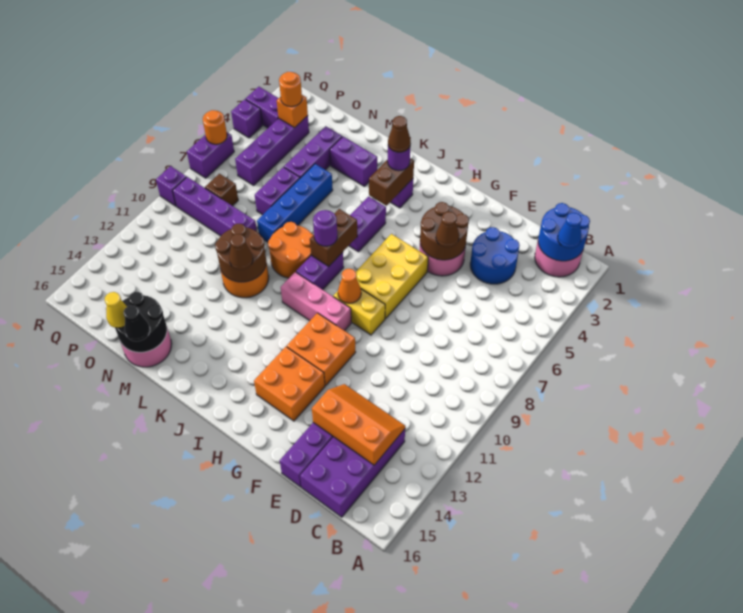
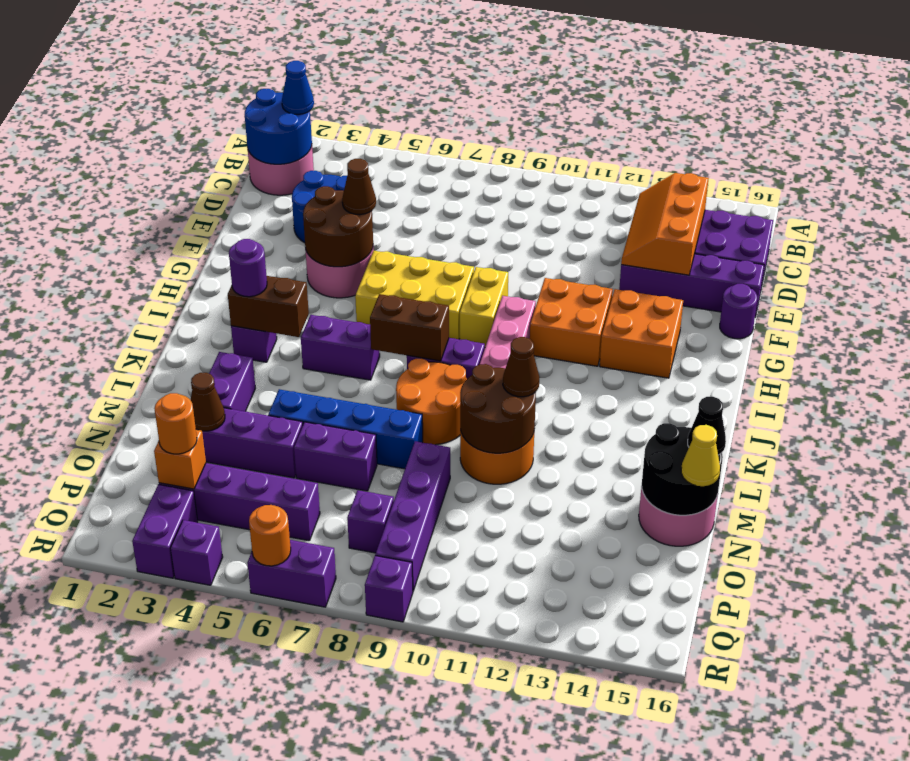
orange 1x1 cone [338,269,361,303] -> none
brown 1x1 cone [388,116,411,152] -> brown 1x1 cone moved to [191,373,225,431]
purple 1x1 round brick [313,210,337,246] -> purple 1x1 round brick moved to [720,284,757,339]
brown 1x1 brick [205,174,238,206] -> purple 1x1 brick [347,490,394,553]

